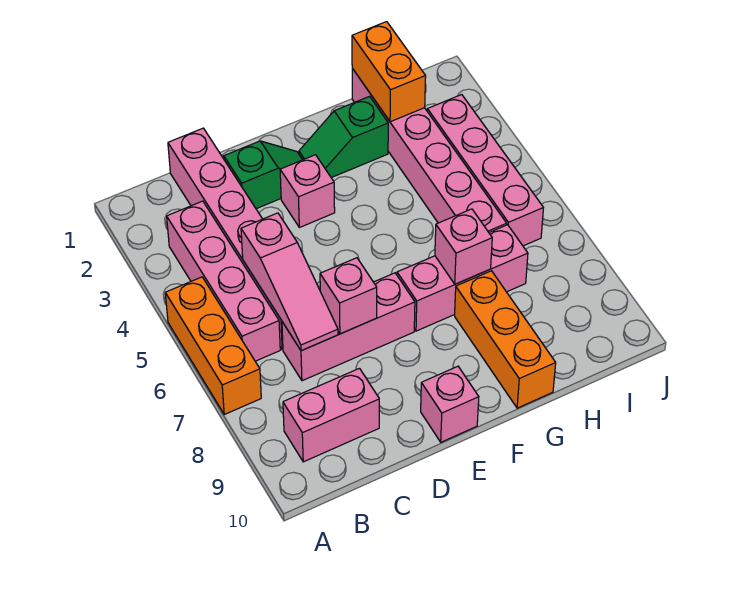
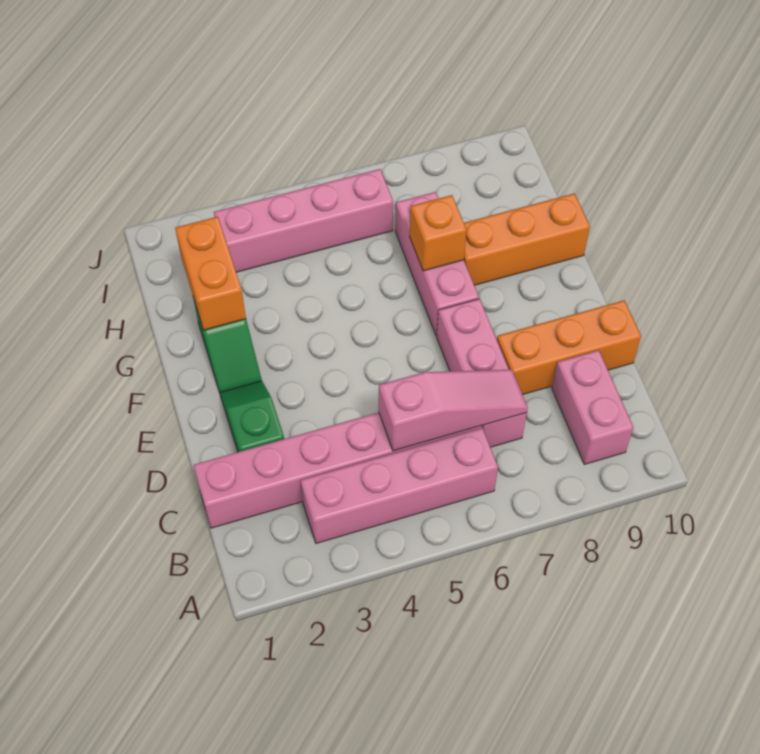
orange 1x3 brick [165,277,261,414] -> orange 1x3 brick moved to [497,300,641,395]
pink 1x1 brick [320,258,377,334] -> none
pink 1x1 brick [280,155,335,228] -> none
pink 1x1 brick [421,366,479,442] -> none
pink 1x1 brick [435,209,492,284] -> orange 1x1 brick [410,195,467,271]
pink 1x6 brick [352,69,507,232] -> none
orange 1x2 brick [352,22,426,122] -> orange 1x2 brick turned to [175,217,246,330]

